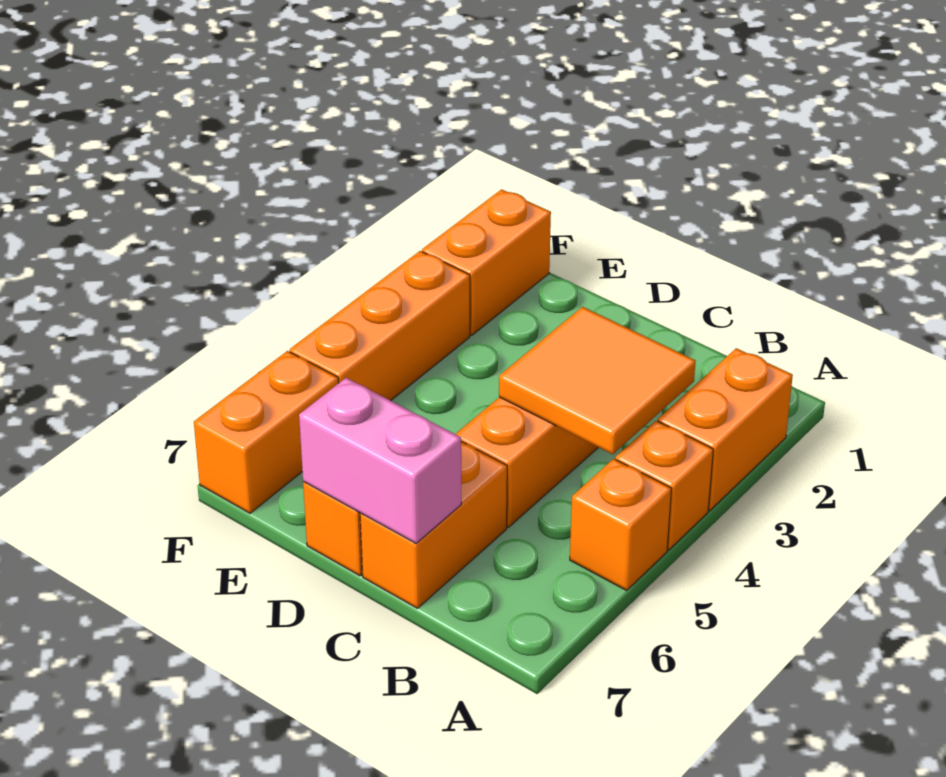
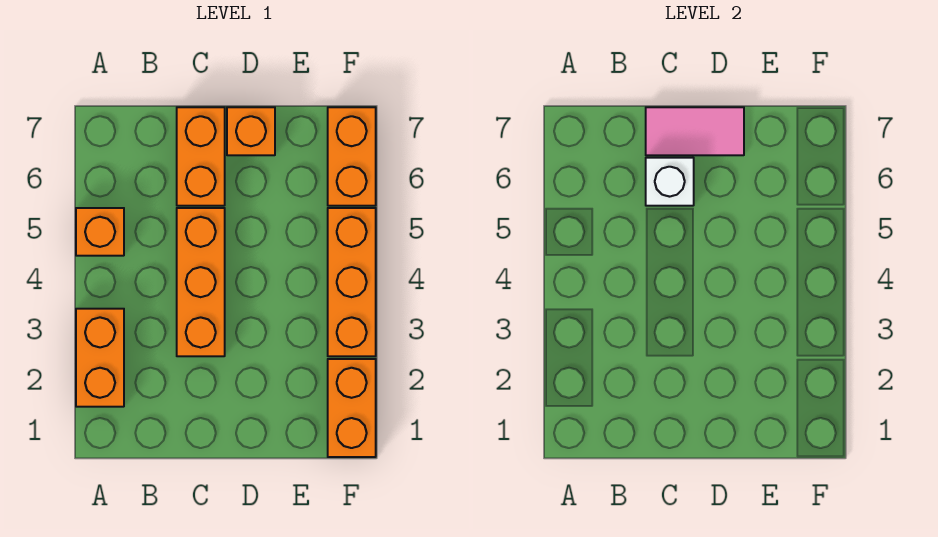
orange 1x1 brick [616,421,713,550] -> none
orange 2x2 tile [499,307,696,454] -> none
none -> white 1x1 brick [646,158,694,206]
pink 1x2 brick [299,378,461,543] -> pink 1x2 tile [646,107,744,155]

